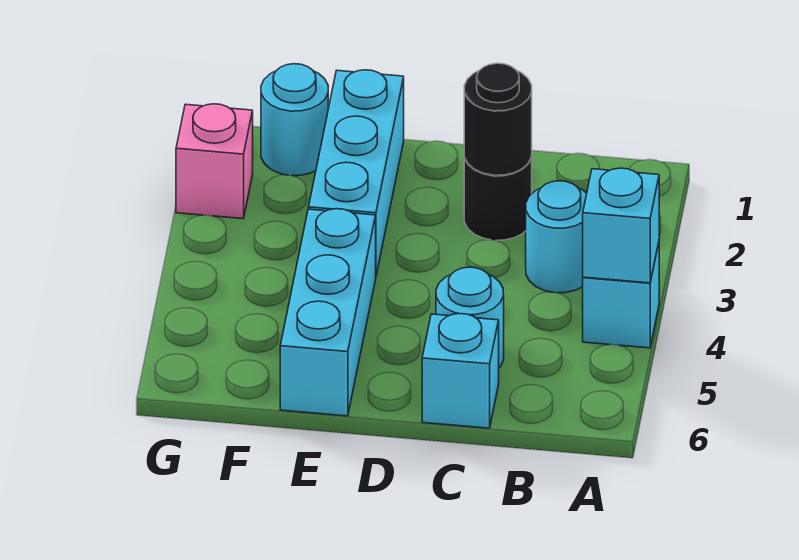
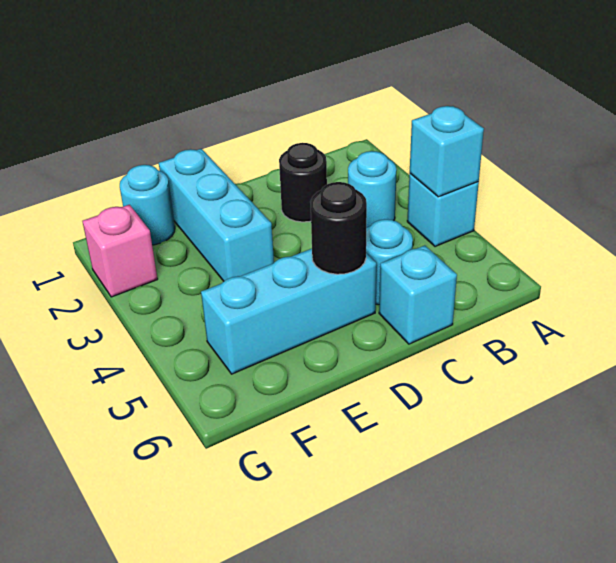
black 1x1 round brick [464,63,532,175] -> black 1x1 round brick moved to [310,182,367,274]
cyan 1x3 brick [280,209,376,416] -> cyan 1x3 brick turned to [201,249,376,374]

